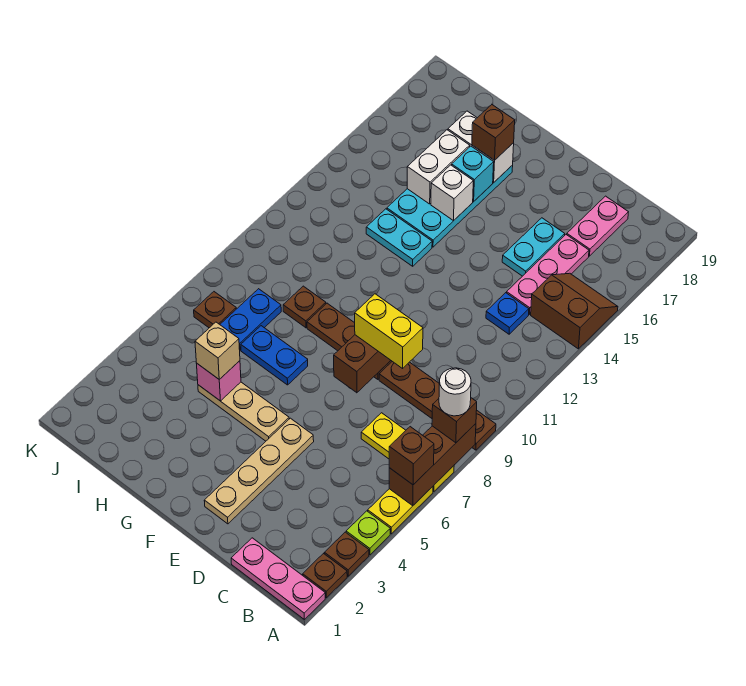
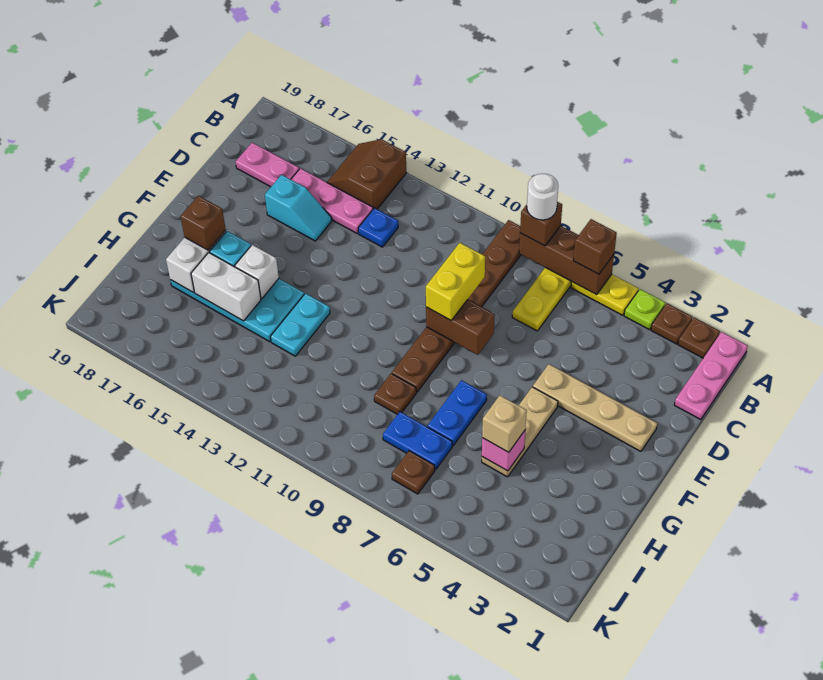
cyan 1x2 plate [502,218,565,276] -> cyan 1x2 slope [265,175,332,241]

